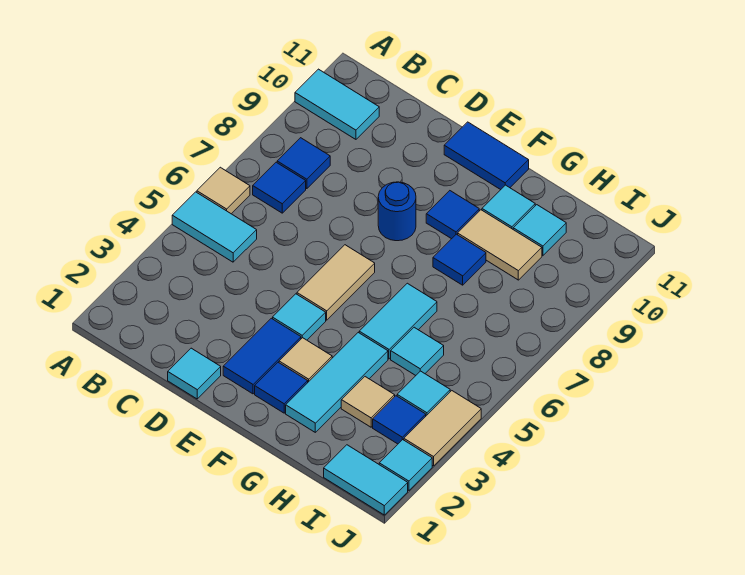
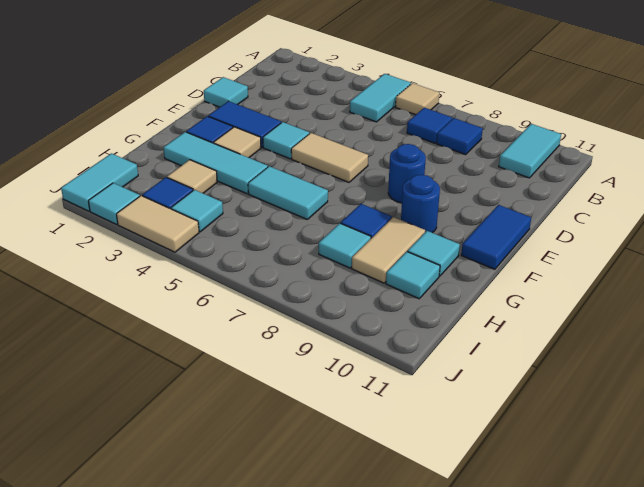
blue 1x1 tile [426,191,479,239] -> blue 1x1 round brick [401,175,440,233]
cyan 1x1 tile [391,327,444,375] -> cyan 1x1 tile moved to [319,223,371,268]

